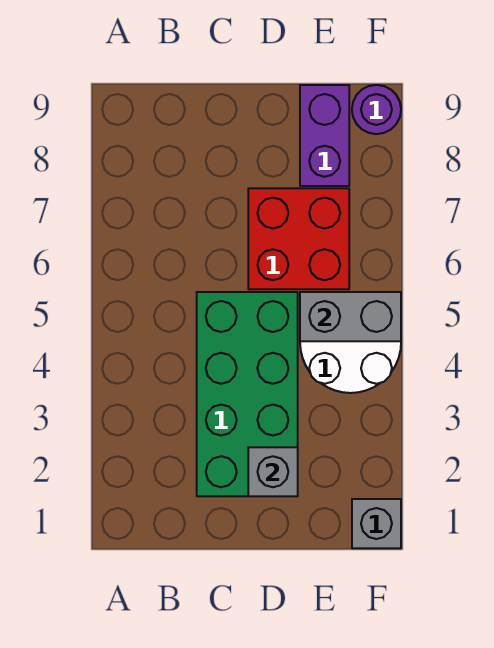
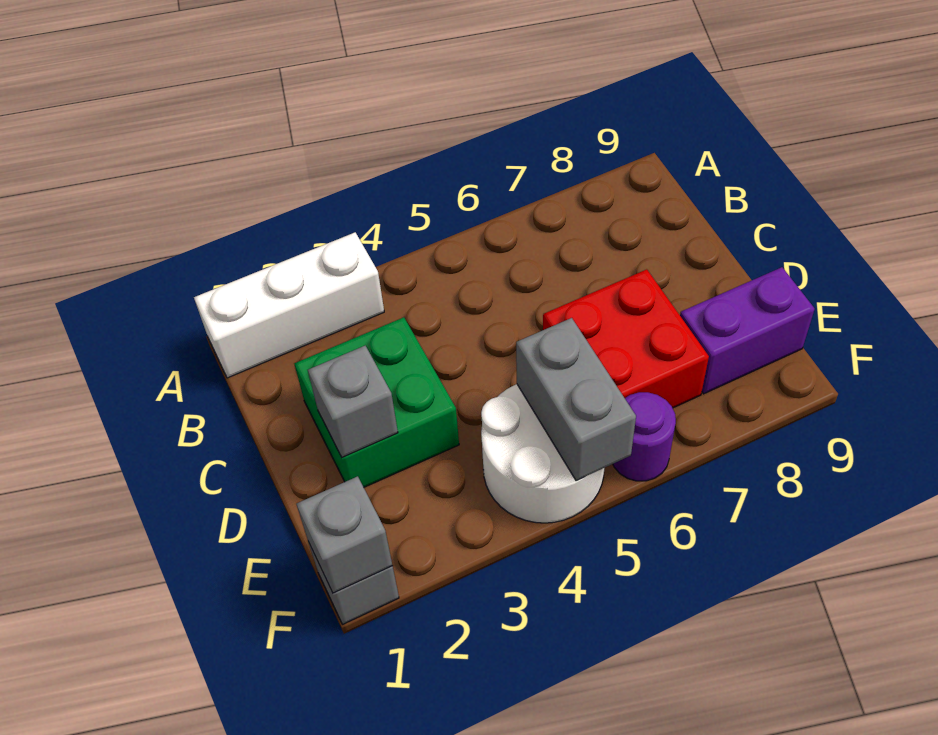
none -> white 1x3 brick [194,232,384,378]
green 2x4 brick [197,292,298,496] -> green 2x2 brick [294,317,459,487]
none -> grey 1x1 brick [296,476,393,593]
purple 1x1 round brick [352,85,401,134] -> purple 1x1 round brick moved to [613,392,676,481]

